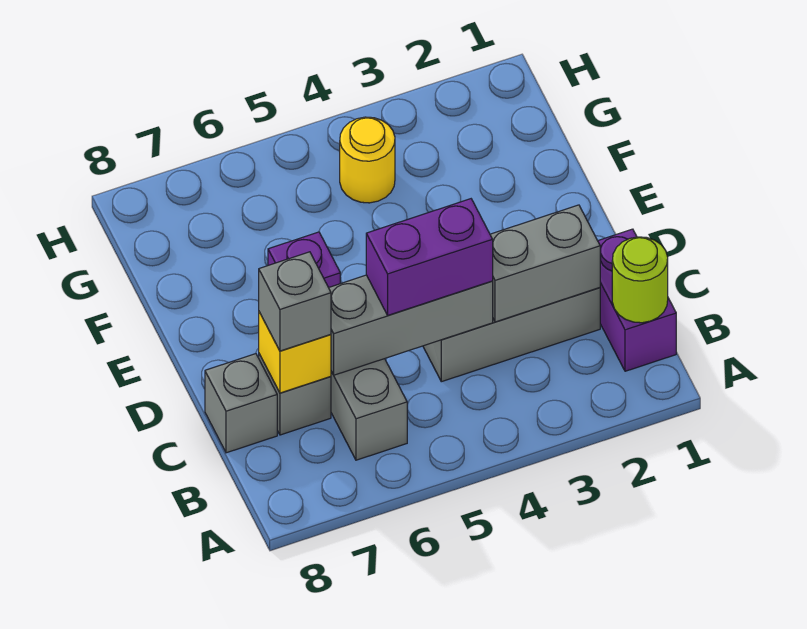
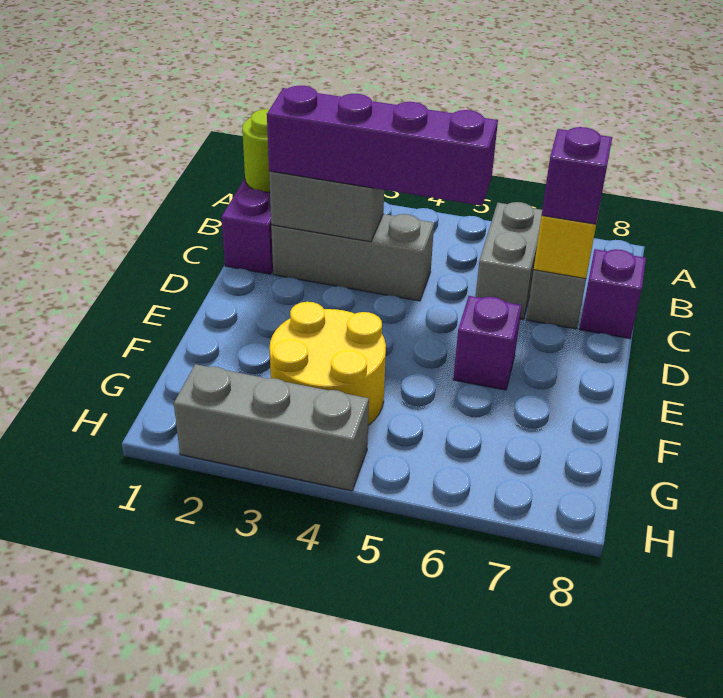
grey 1x3 brick [329,275,493,375] -> grey 1x3 brick moved to [174,364,369,491]
purple 1x2 brick [366,199,493,315] -> purple 1x4 brick [267,86,498,206]
grey 1x1 brick [259,252,331,351] -> purple 1x1 brick [542,127,612,224]
grey 1x1 brick [205,354,277,453] -> purple 1x1 brick [579,249,646,339]
yellow 1x1 round brick [340,117,395,203] -> yellow 2x2 round brick [269,302,386,425]

